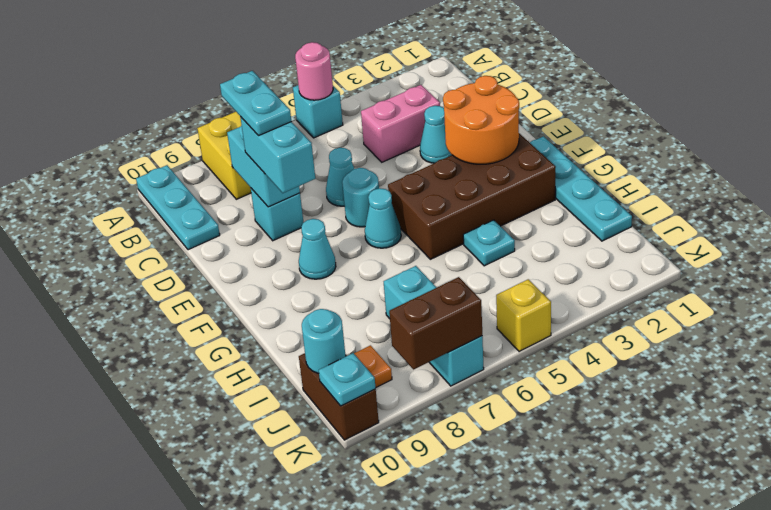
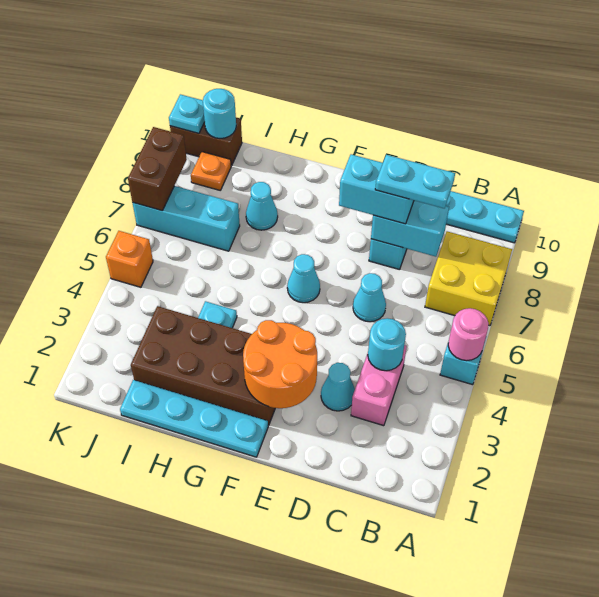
cyan 1x1 round brick [342,168,379,227] -> cyan 1x1 round brick moved to [368,318,406,371]
brown 2x4 brick [388,133,556,259] -> brown 2x4 brick turned to [131,306,275,425]
cyan 1x1 cone [299,219,336,279] -> cyan 1x1 cone moved to [246,182,278,230]
yellow 1x1 brick [496,279,551,352] -> orange 1x1 brick [106,231,153,287]

